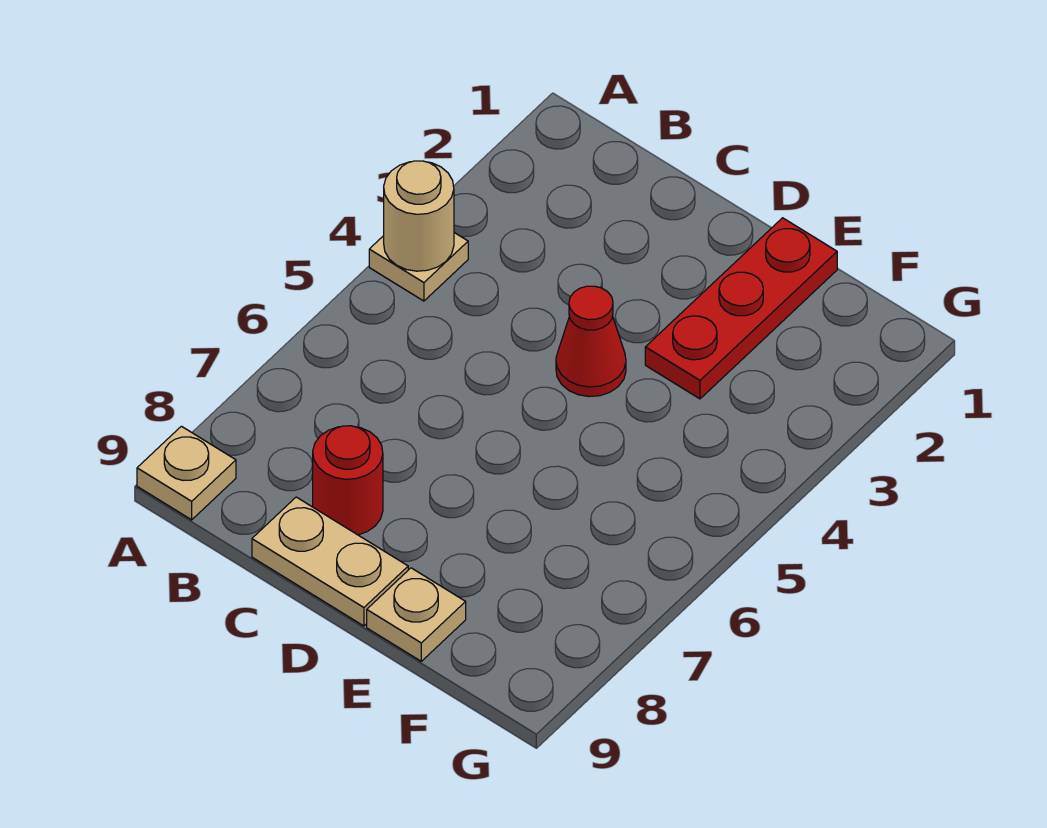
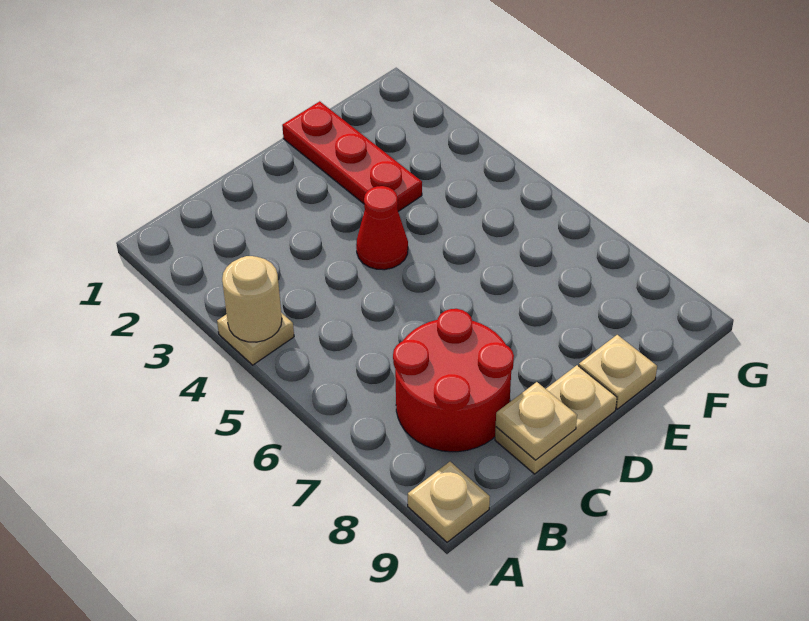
red 1x1 round brick [313,426,383,535] -> red 2x2 round brick [393,309,514,452]
none -> tan 1x1 plate [496,382,577,460]

